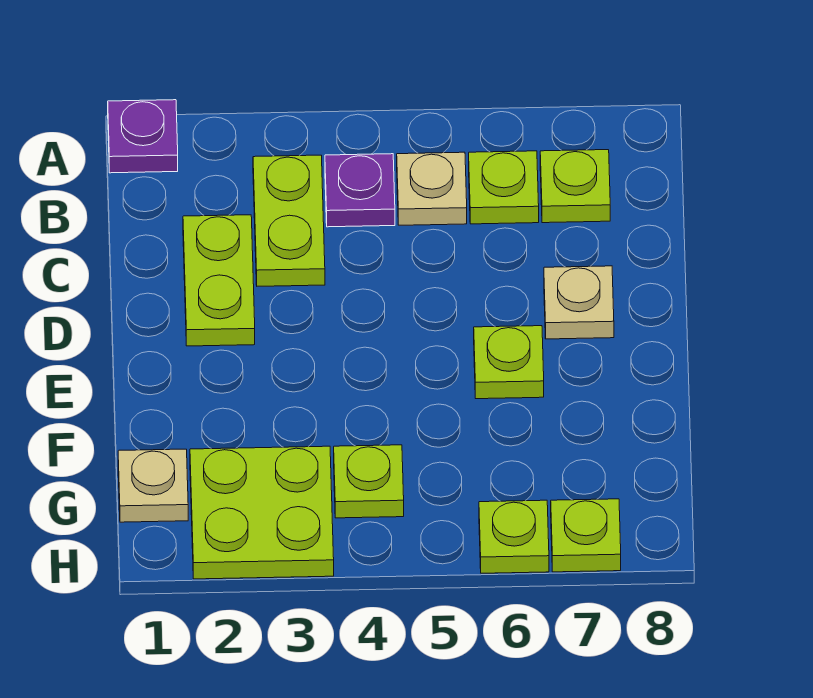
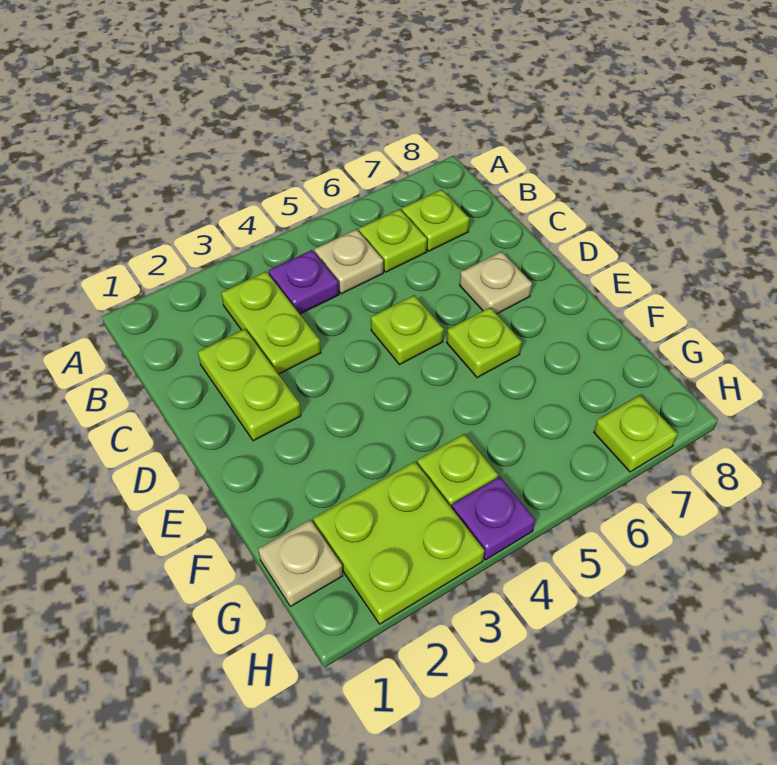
purple 1x1 plate [108,100,178,173] -> purple 1x1 plate moved to [452,477,535,560]
lime 1x1 plate [479,500,549,573] -> lime 1x1 plate moved to [371,295,444,365]

